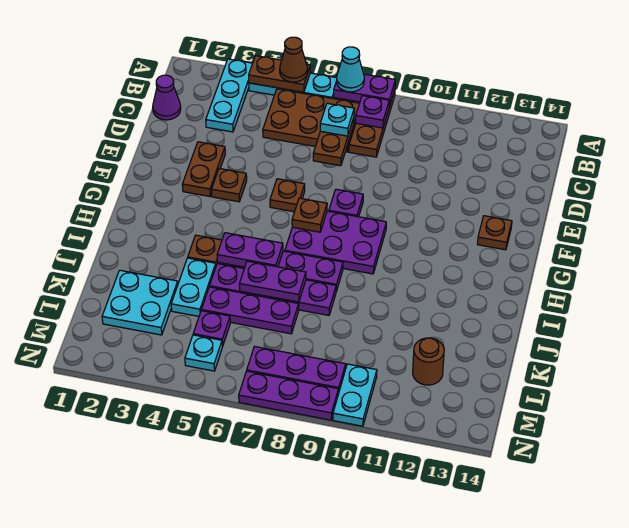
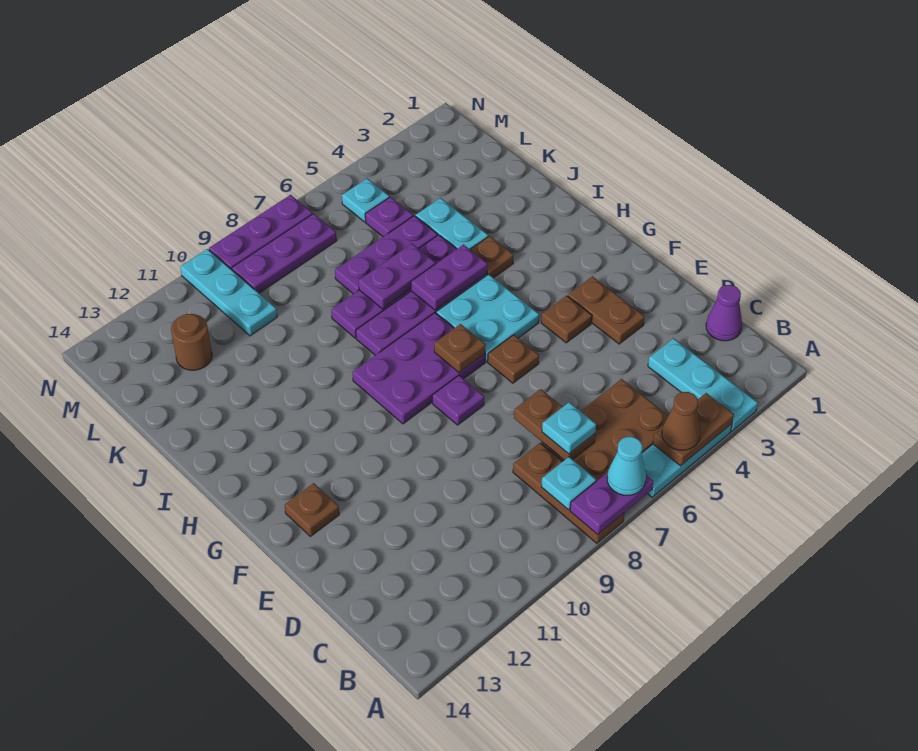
purple 1x1 plate [356,96,389,128] -> cyan 1x1 plate [541,457,596,510]
cyan 2x2 plate [102,270,178,335] -> cyan 2x2 plate moved to [436,274,539,362]
cyan 1x2 plate [333,364,377,426] -> cyan 1x3 plate [180,249,277,336]

